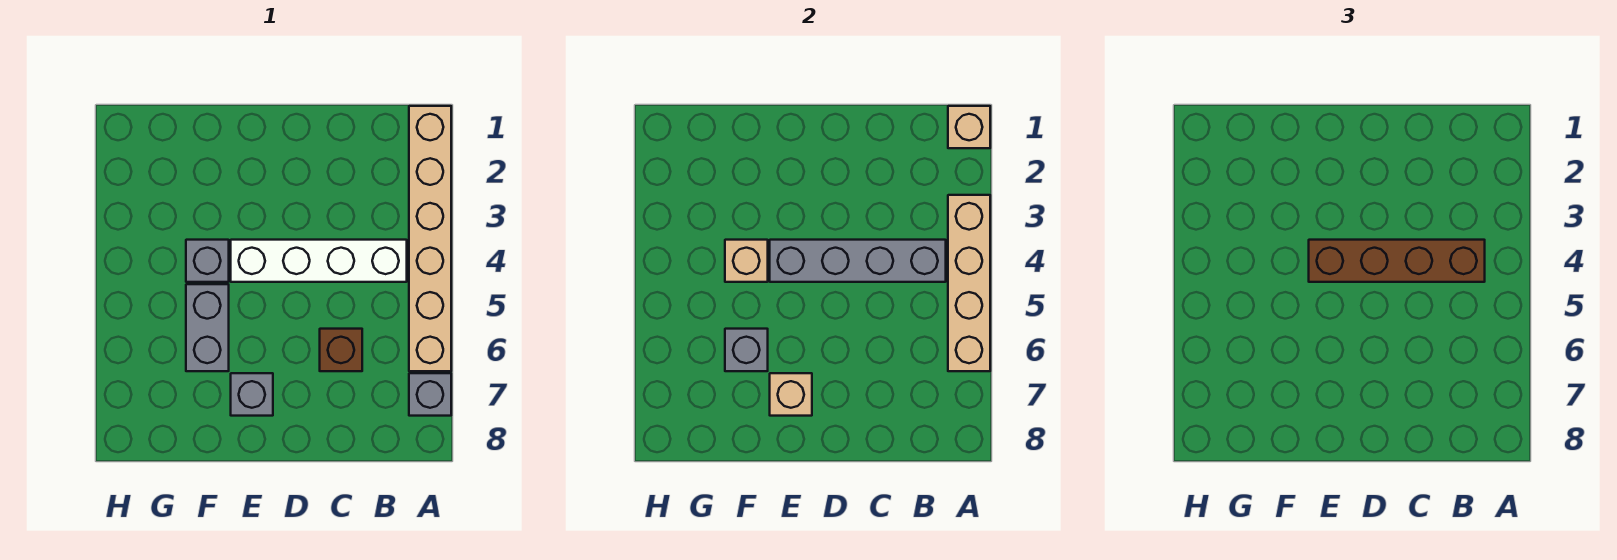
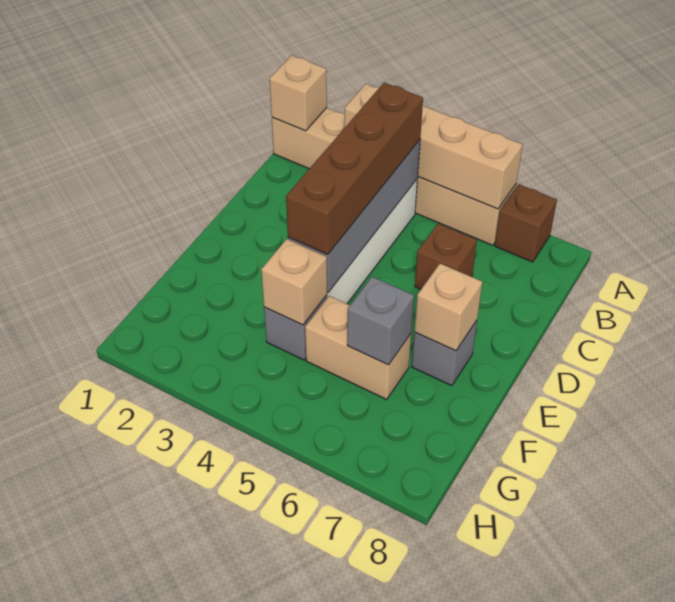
grey 1x1 brick [409,373,451,416] -> brown 1x1 brick [495,184,557,262]
grey 1x2 brick [186,284,229,371] -> tan 1x2 brick [305,296,411,399]

